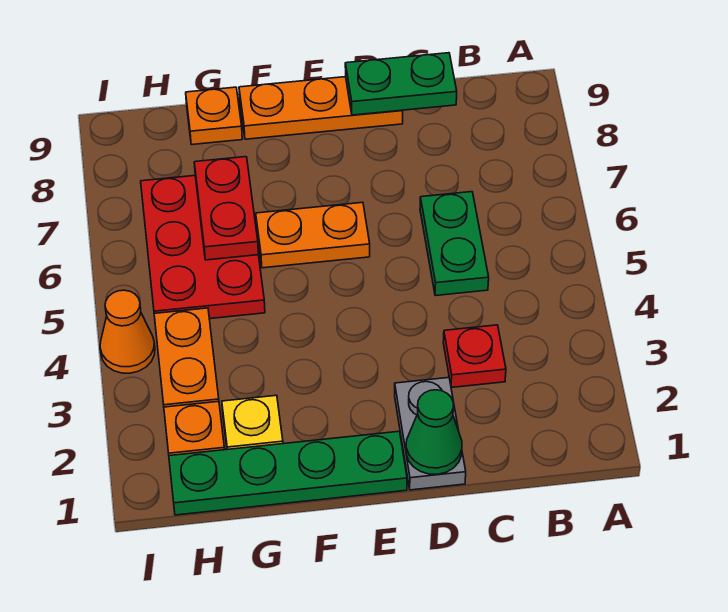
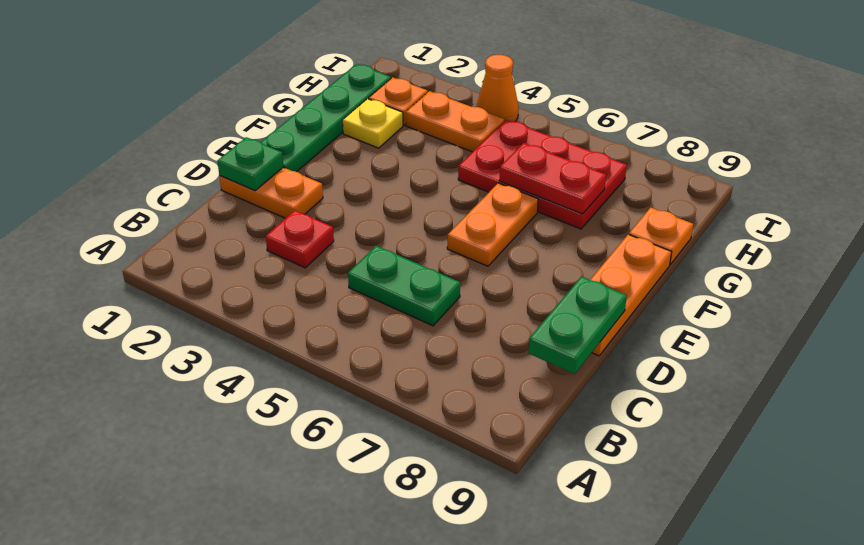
grey 1x2 plate [395,378,466,490] -> orange 1x2 plate [219,167,323,218]
green 1x1 cone [406,390,462,474] -> green 1x1 plate [218,137,284,190]

